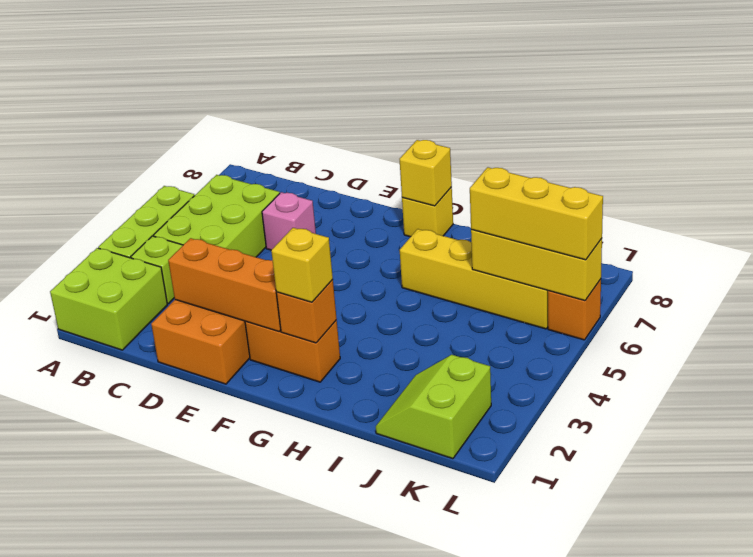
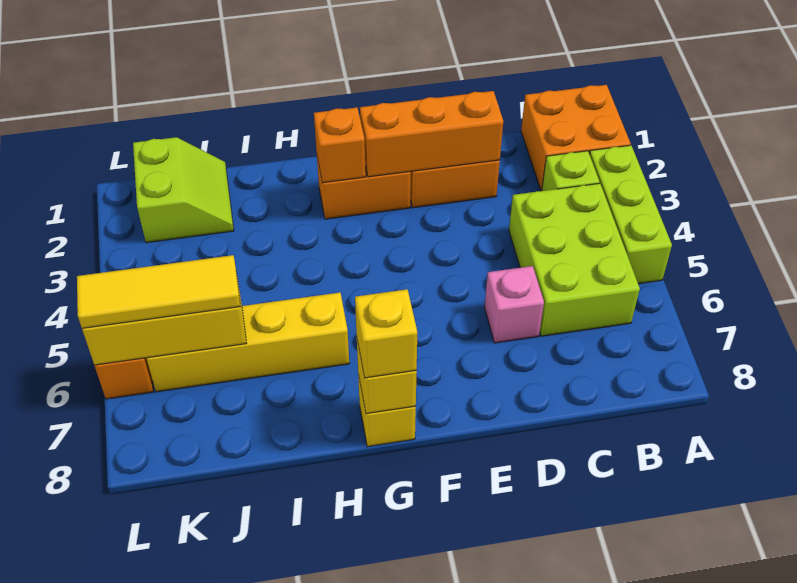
lime 2x2 brick [50,248,167,350] -> orange 2x2 brick [521,85,631,191]
yellow 1x1 brick [271,228,333,302] -> yellow 1x1 brick moved to [355,289,417,378]
yellow 1x3 brick [470,167,603,260] -> yellow 1x3 tile [77,255,241,328]

